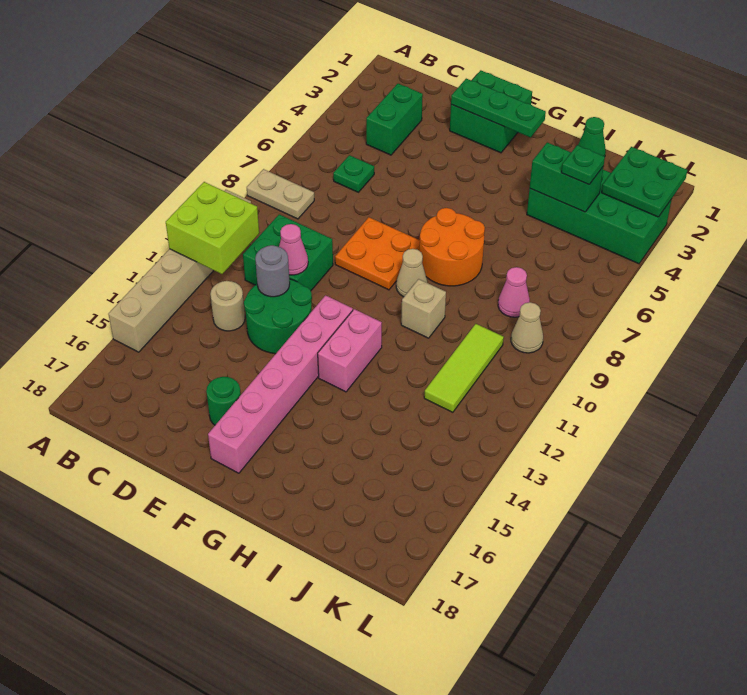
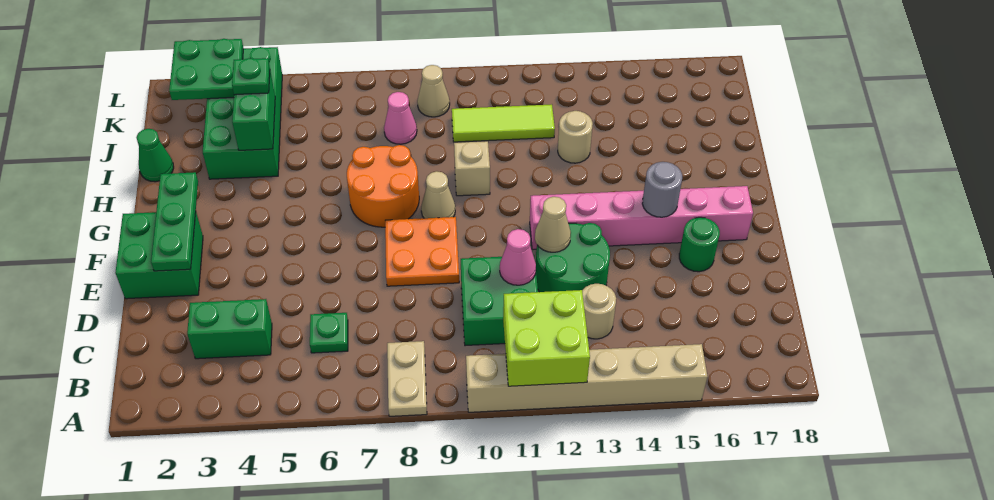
grey 1x1 round brick [255,245,290,297] -> grey 1x1 round brick moved to [642,162,682,217]
none -> tan 1x1 cone [535,197,571,252]
pink 1x2 brick [318,309,382,392] -> none
none -> tan 1x1 round brick [558,111,593,163]

